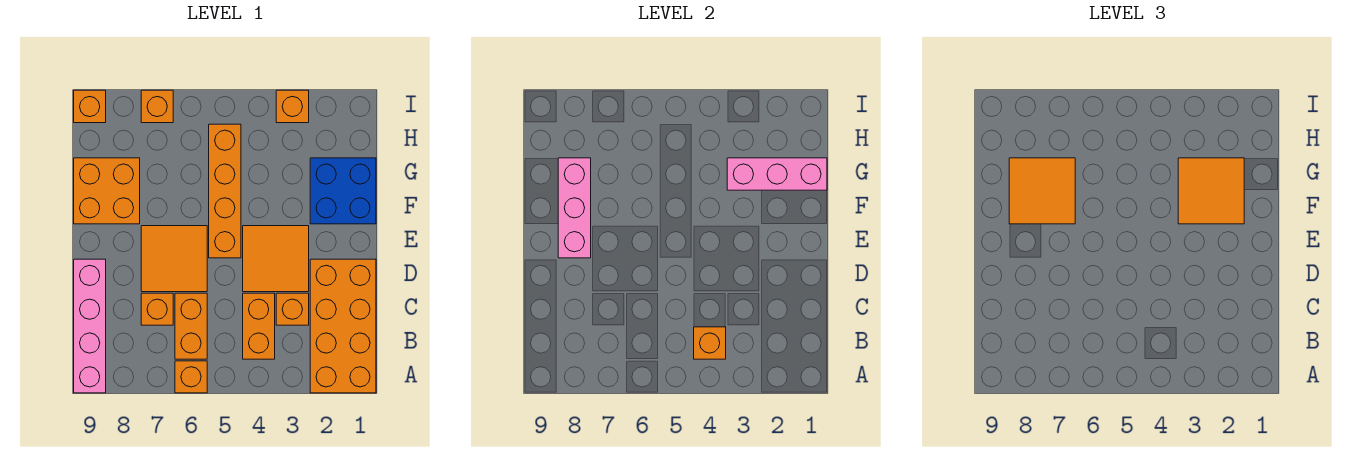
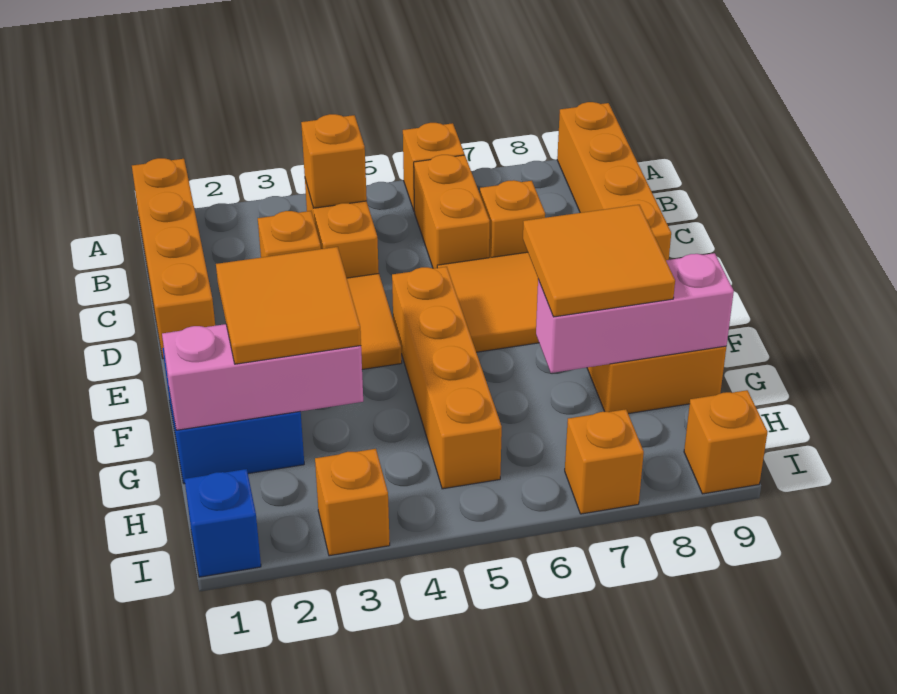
orange 2x4 brick [310,259,376,393] -> orange 1x4 brick [132,158,215,359]
pink 1x4 brick [74,259,106,393] -> orange 1x4 brick [557,102,671,260]
pink 1x3 brick [558,158,591,258] -> pink 1x3 brick turned to [536,253,734,373]
none -> blue 1x1 brick [184,469,261,577]

